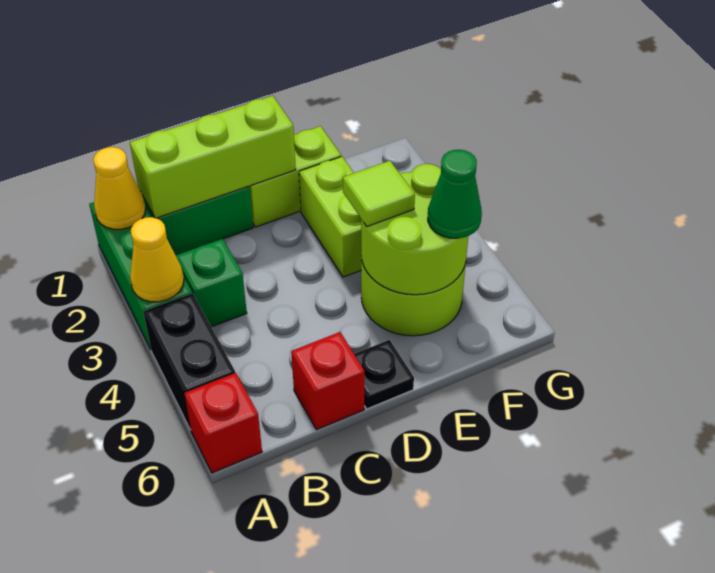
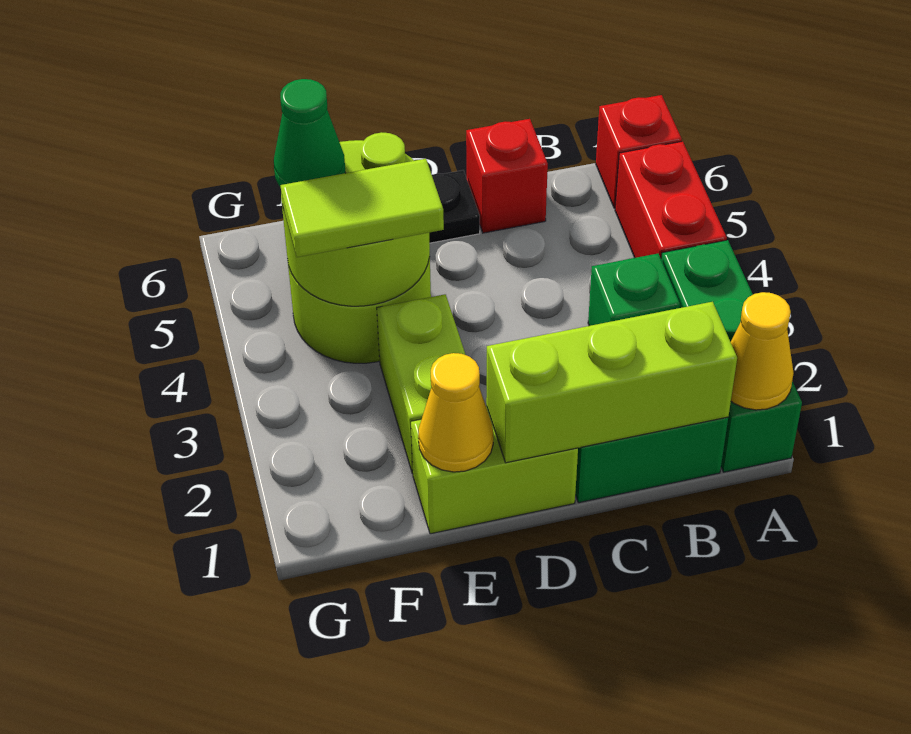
yellow 1x1 cone [130,217,184,302] -> yellow 1x1 cone moved to [418,353,493,472]
black 1x2 brick [143,293,235,430] -> red 1x2 brick [615,141,727,258]
lime 1x1 tile [343,161,415,226] -> lime 1x2 tile [281,159,444,257]

